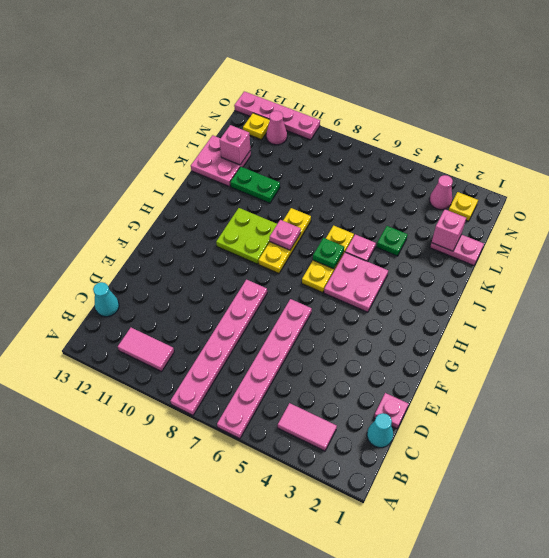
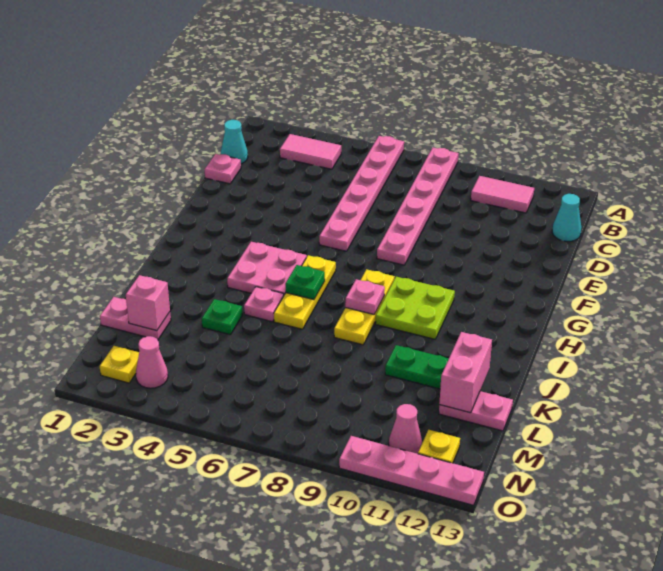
pink 2x2 plate [191,135,251,187] -> pink 1x2 plate [439,391,513,431]
pink 1x1 brick [220,125,250,165] -> pink 1x2 brick [439,332,492,413]

